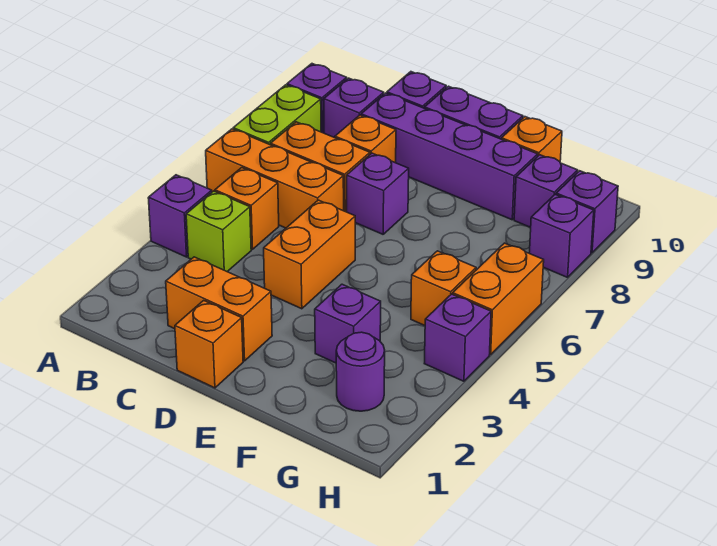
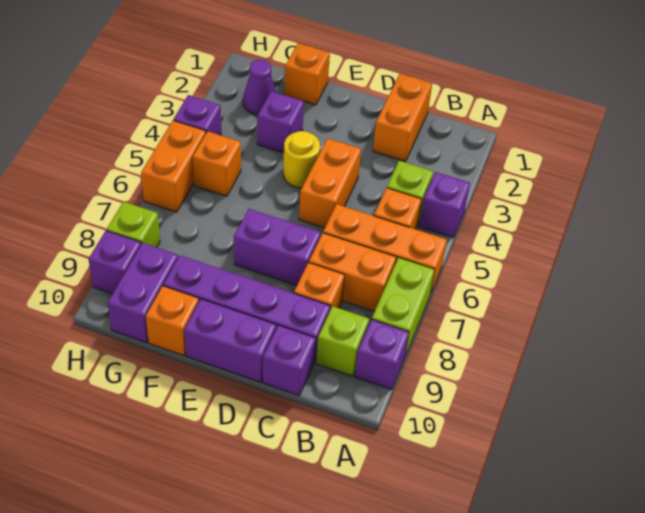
purple 1x1 brick [324,78,384,138] -> lime 1x1 brick [316,306,369,376]
orange 1x2 brick [166,257,272,361] -> orange 1x2 brick turned to [373,74,432,161]
orange 1x1 brick [175,300,243,388] -> orange 1x1 brick moved to [284,43,330,105]
purple 1x1 brick [347,153,409,234] -> purple 1x2 brick [234,209,321,285]
none -> yellow 1x1 round brick [283,131,320,188]
purple 1x1 round brick [336,332,385,411] -> purple 1x1 cone [243,60,276,115]
purple 1x1 brick [514,155,578,227] -> purple 1x2 brick [108,243,178,343]
purple 1x1 brick [529,194,594,277] -> lime 1x1 brick [107,202,160,247]

